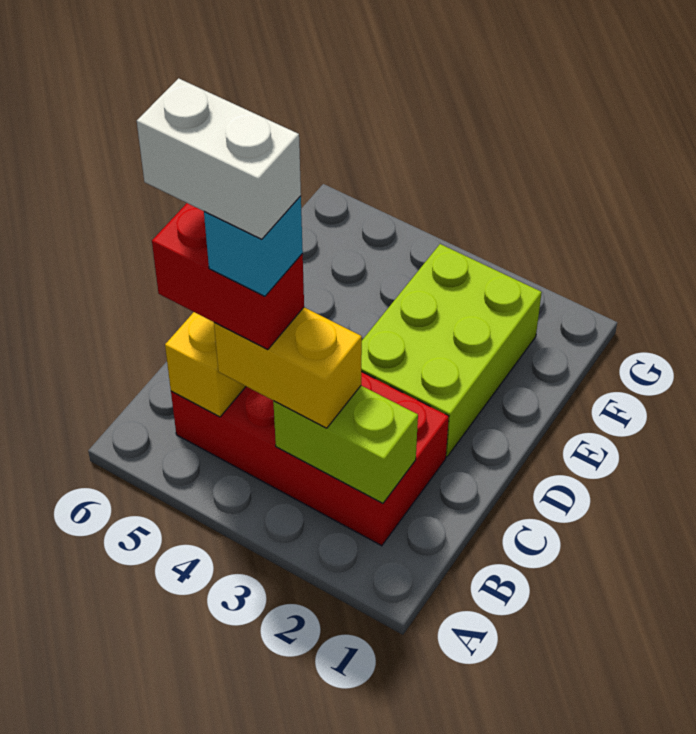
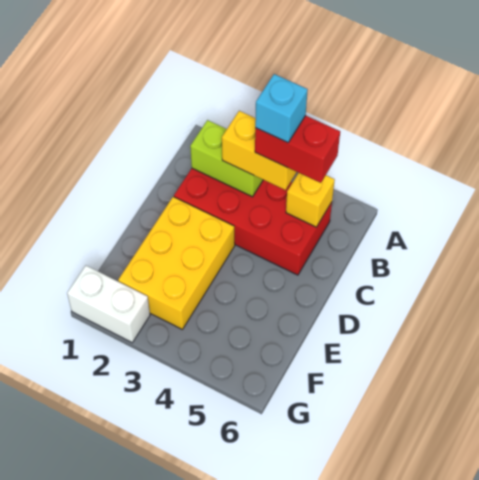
white 1x2 brick [137,78,301,239] -> white 1x2 brick moved to [67,266,150,343]
lime 2x3 brick [361,244,542,457] -> yellow 2x3 brick [118,197,235,329]

